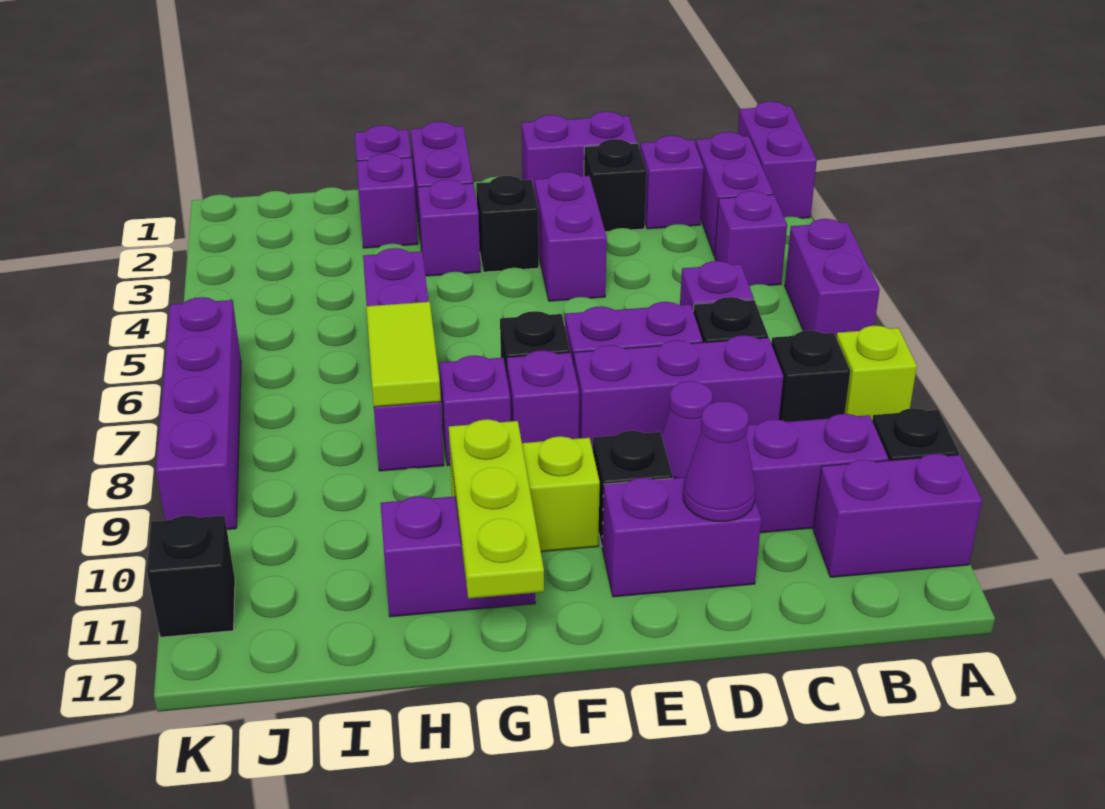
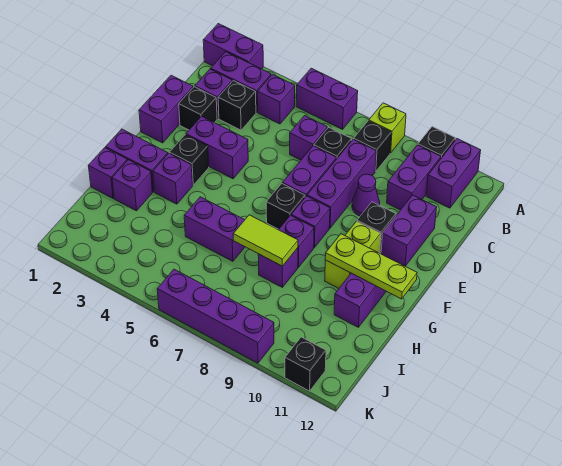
none -> black 1x1 brick [218,81,256,130]
purple 1x1 cone [683,401,755,522] -> none

